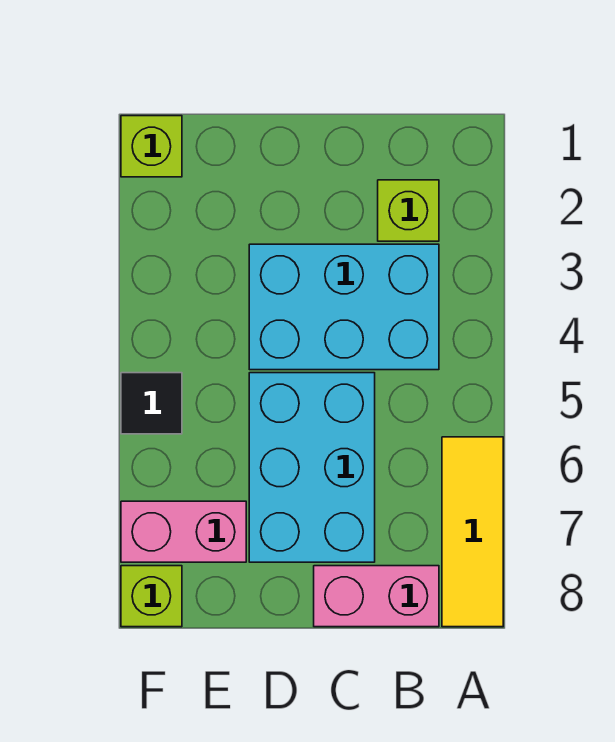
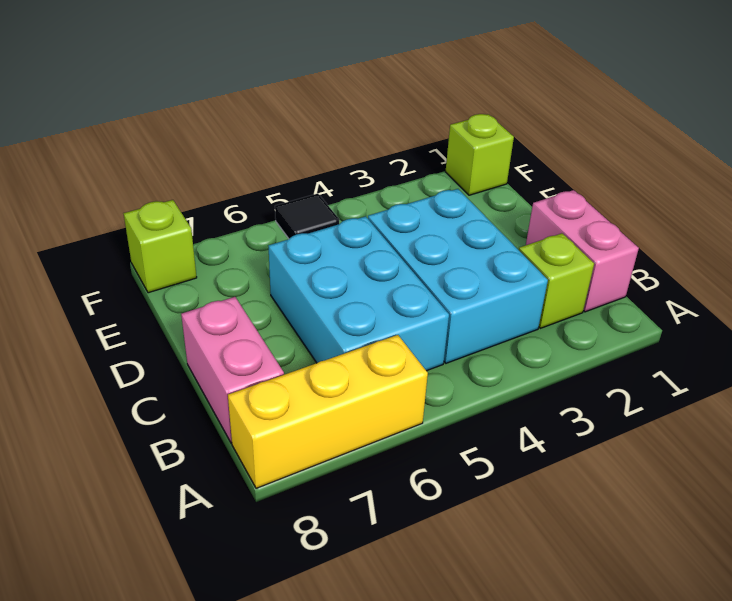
yellow 1x3 tile [442,437,503,627] -> yellow 1x3 brick [228,335,428,488]
cyan 2x3 brick [249,373,375,562] -> cyan 2x3 brick turned to [269,216,449,371]
pink 1x2 brick [121,501,246,562] -> pink 1x2 brick moved to [526,190,639,312]

